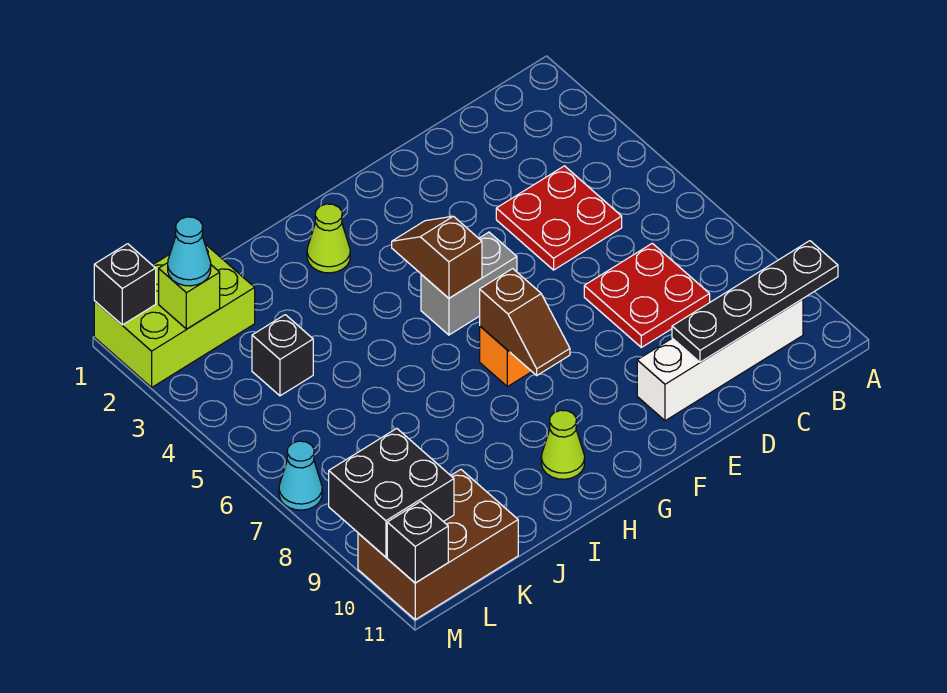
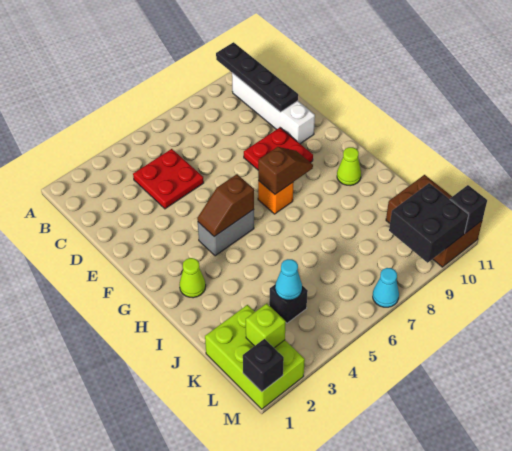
red 2x2 plate [584,243,710,347] -> red 2x2 plate moved to [244,128,313,170]
grey 1x2 brick [421,232,517,335] -> grey 1x2 brick turned to [198,210,254,256]
cyan 1x1 cone [168,217,211,286] -> cyan 1x1 cone moved to [275,259,302,300]

